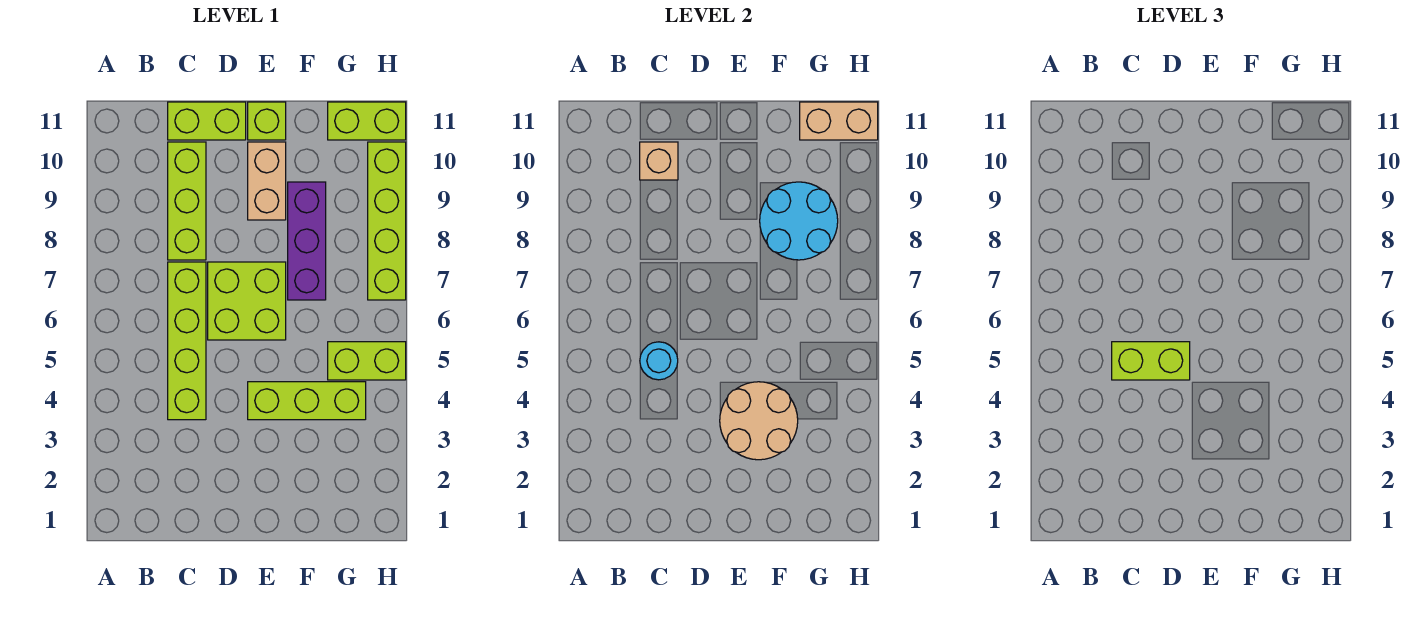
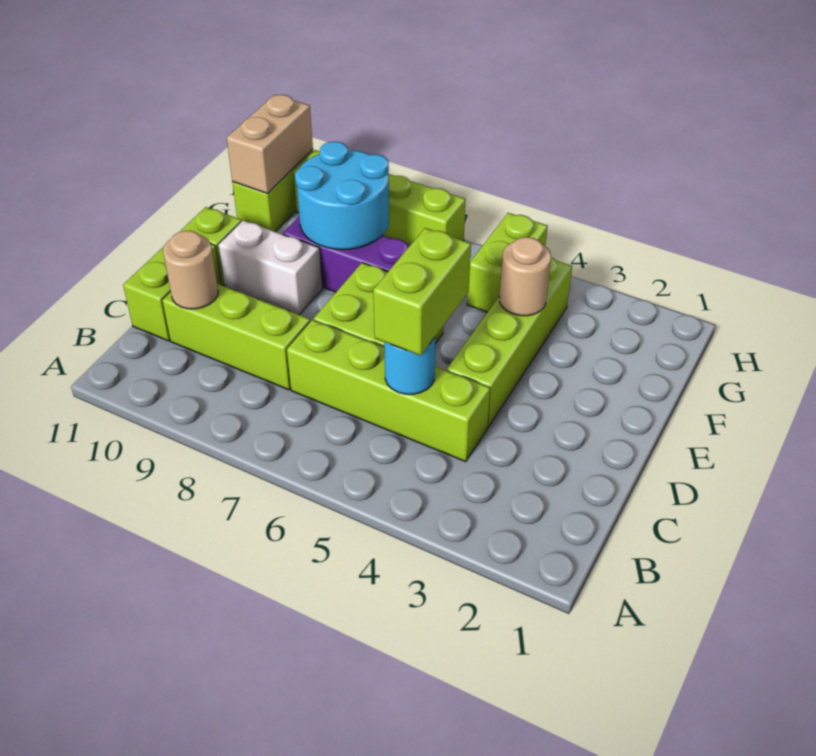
tan 1x1 brick [640,142,678,180] -> tan 1x1 round brick [163,231,218,309]
tan 2x2 round brick [720,382,798,460] -> tan 1x1 round brick [499,237,551,316]
lime 1x3 brick [248,382,366,420] -> lime 1x4 brick [447,257,572,427]
tan 1x2 brick [248,142,286,220] -> white 1x2 brick [219,220,322,315]

